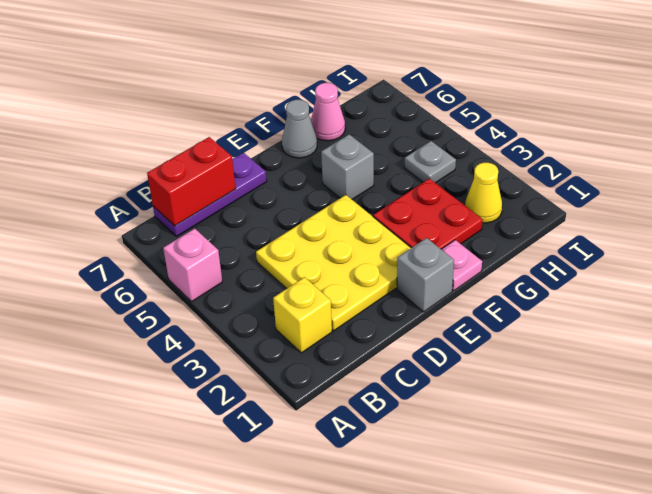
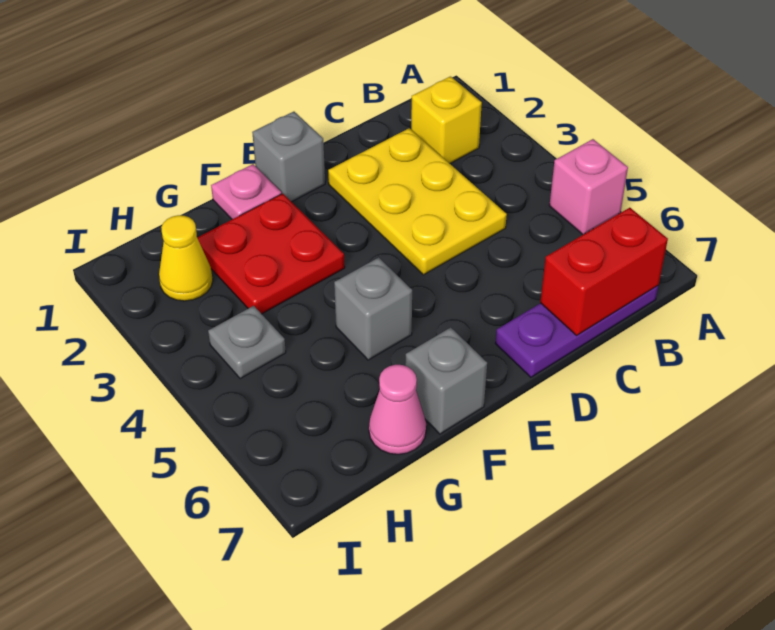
yellow 3x3 plate [256,195,411,331] -> yellow 2x3 plate [328,128,507,275]
grey 1x1 cone [282,100,317,158] -> grey 1x1 brick [405,327,487,434]

